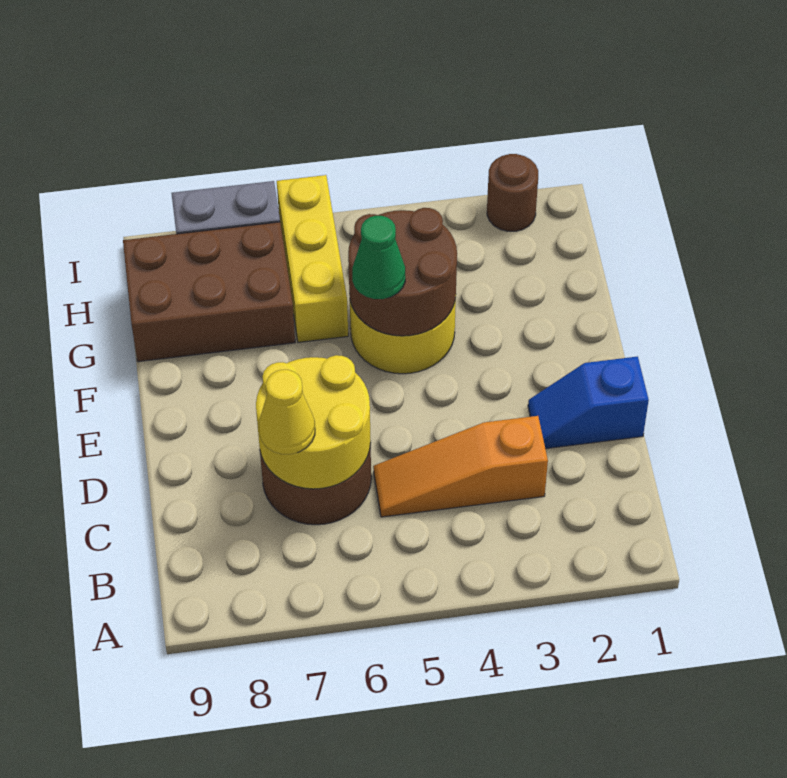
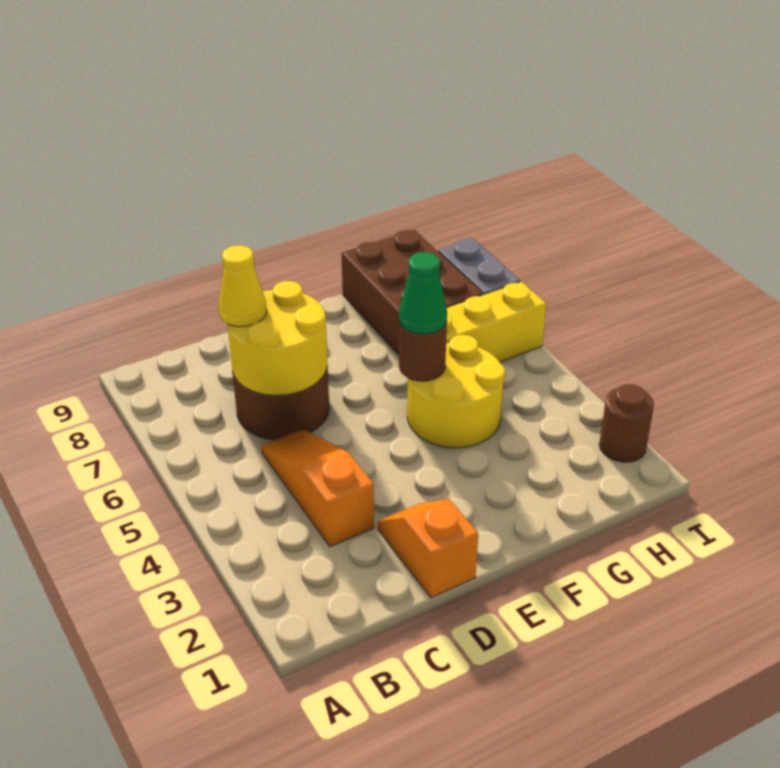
blue 1x2 slope [528,357,649,449] -> orange 1x2 slope [378,499,478,598]
brown 2x2 round brick [348,208,457,336] -> brown 1x1 round brick [399,322,447,381]

